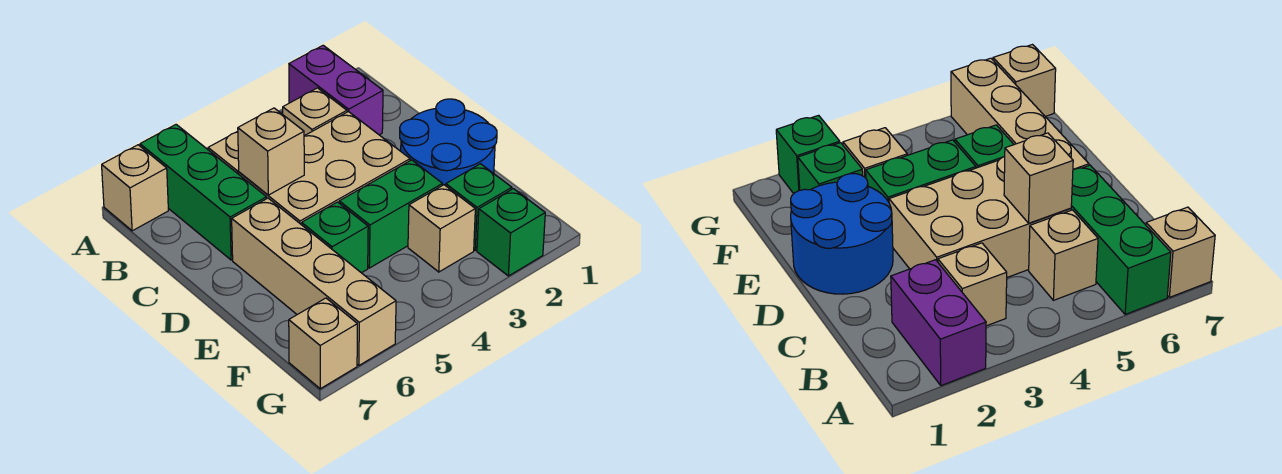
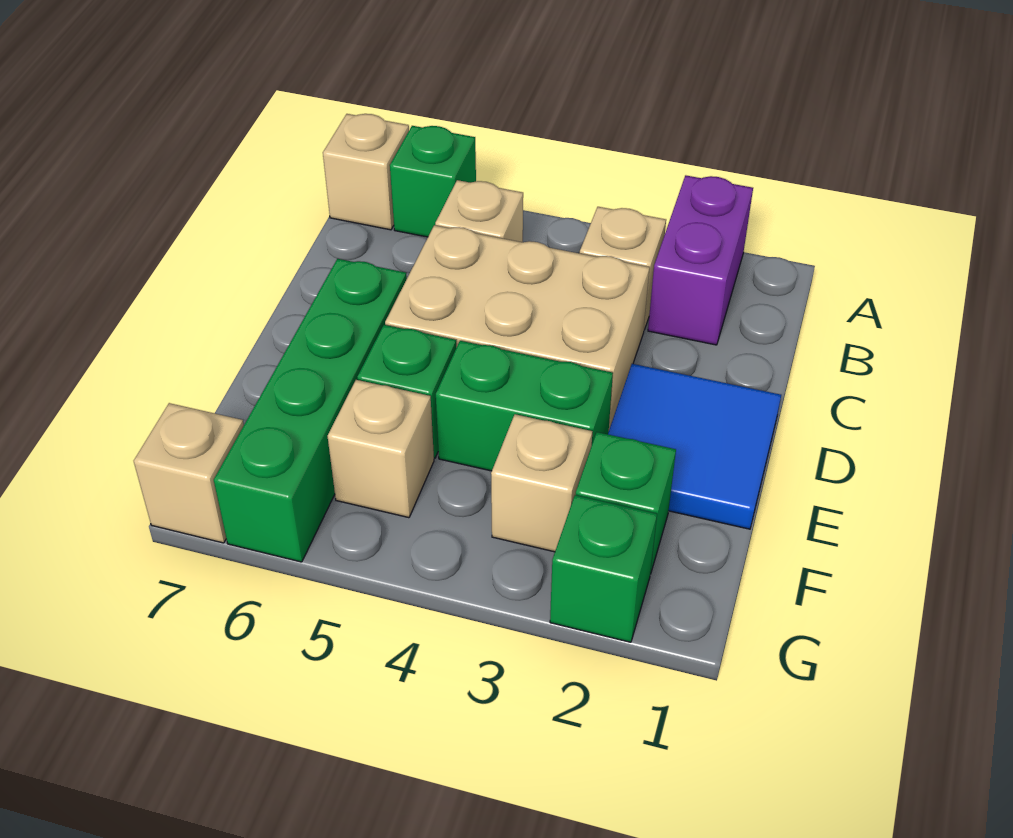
green 1x3 brick [140,125,267,260] -> green 1x1 brick [390,126,476,237]
tan 1x1 brick [238,108,304,195] -> tan 1x1 brick moved to [328,380,434,518]
blue 2x2 round brick [400,99,497,186] -> blue 2x2 tile [608,364,781,529]
tan 1x4 brick [232,198,396,365] -> green 1x4 brick [214,259,407,562]

